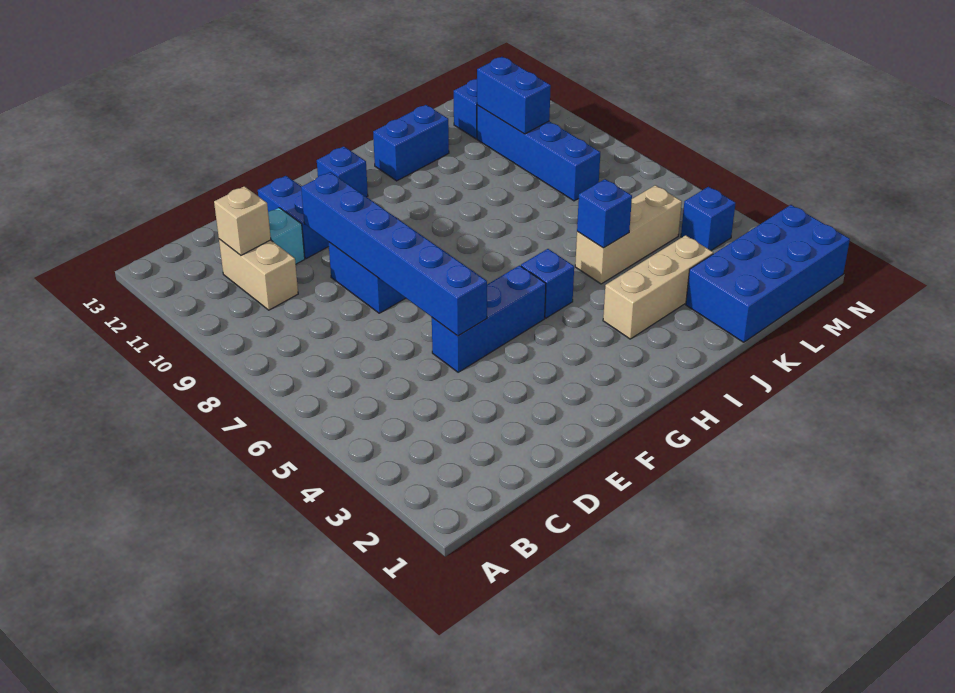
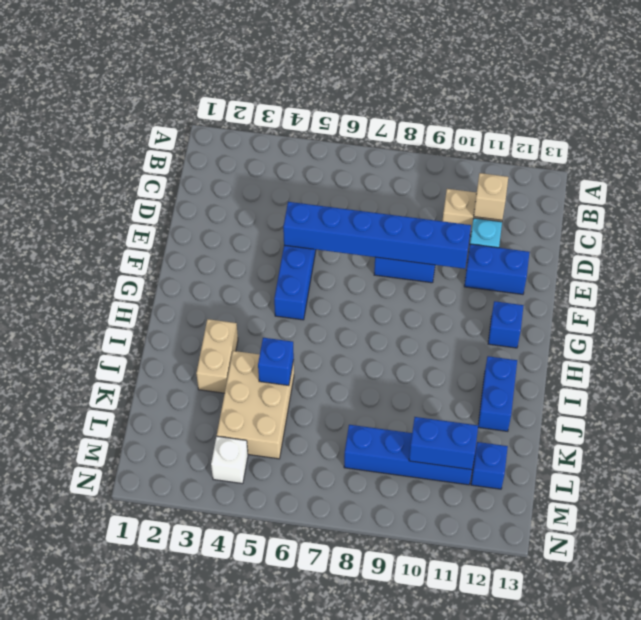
blue 1x1 brick [521,249,574,318] -> none
tan 1x3 brick [603,235,713,339] -> tan 1x2 brick [196,319,238,393]
tan 1x3 brick [575,185,682,284] -> tan 2x3 brick [217,351,294,459]
blue 2x4 brick [686,205,850,342] -> none
blue 1x1 brick [681,187,736,250] -> white 1x1 brick [211,436,248,484]

